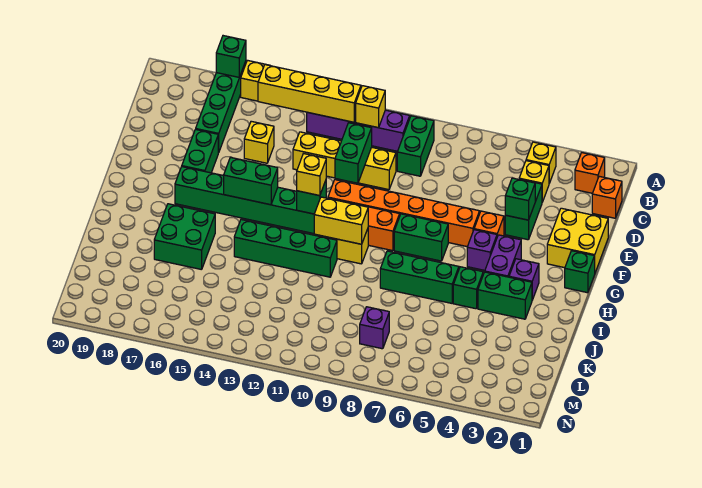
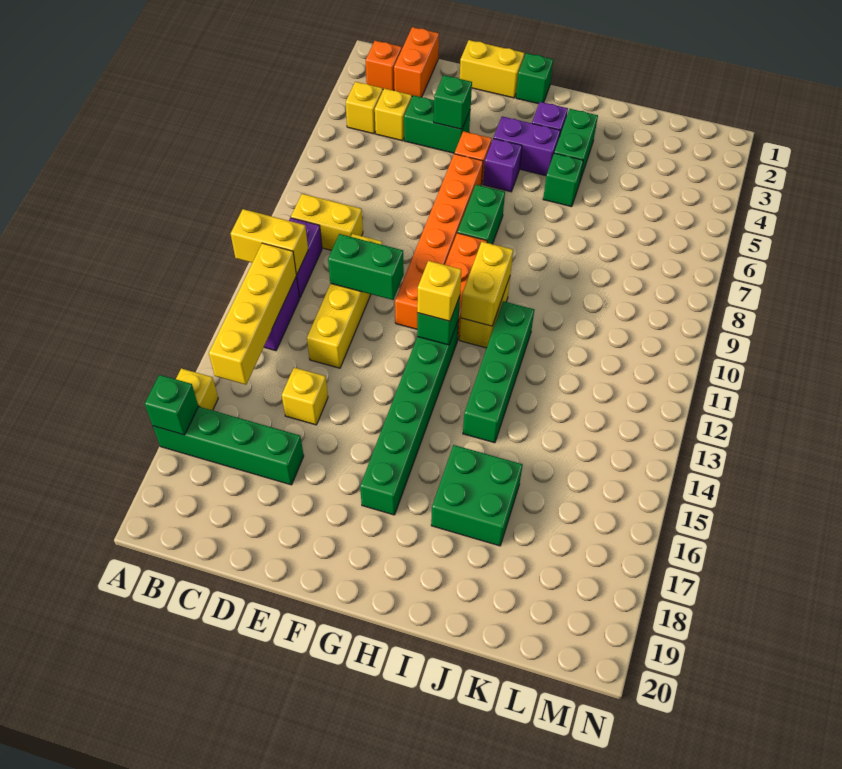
green 1x2 brick [397,116,434,176] -> yellow 1x2 brick [291,194,363,250]
yellow 1x1 brick [356,86,385,128] -> yellow 1x2 brick [231,209,308,275]
orange 1x1 brick [592,176,622,218] -> orange 1x2 brick [394,27,439,97]
yellow 2x2 brick [547,208,608,272] -> yellow 1x2 brick [460,40,524,98]
green 1x2 brick [182,129,218,173] -> none
green 1x2 brick [223,157,278,205] -> none
green 1x3 brick [380,251,459,303] -> none
purple 1x1 brick [360,307,389,349] -> none

